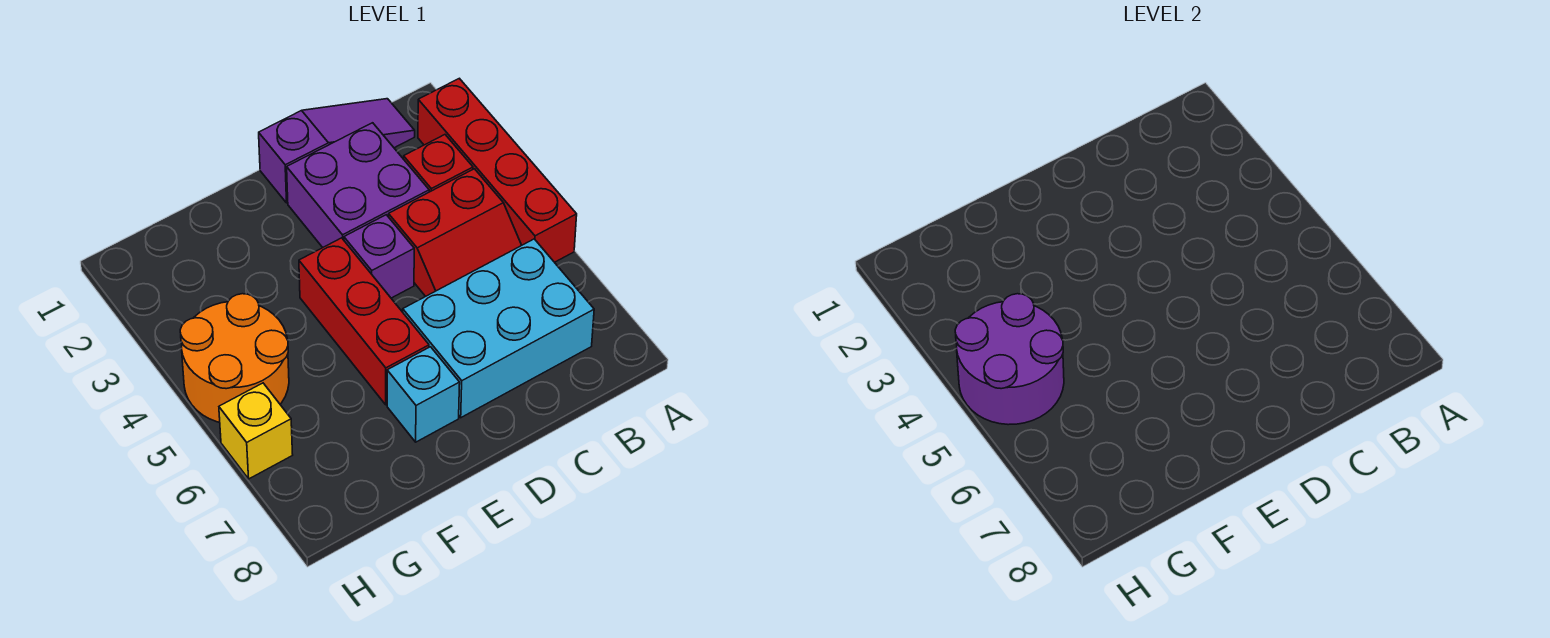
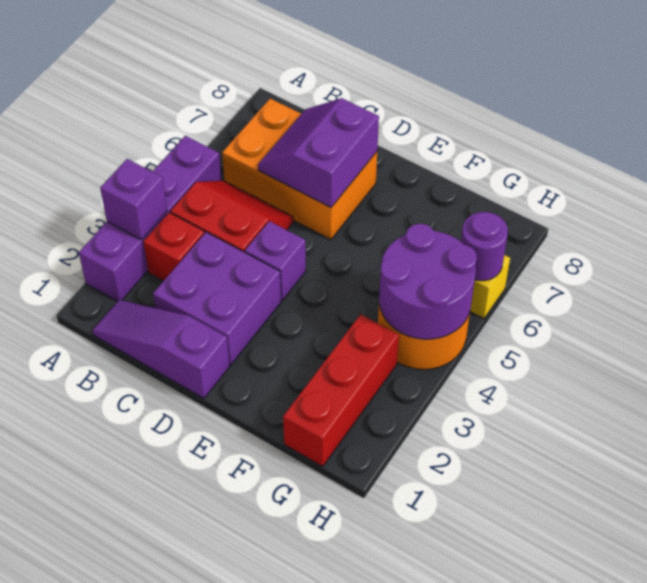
red 1x4 brick [418,78,577,262] -> purple 1x4 brick [79,136,222,301]
none -> purple 1x1 brick [100,159,167,240]
cyan 2x3 brick [403,239,594,418] -> orange 2x3 brick [222,99,377,240]
none -> purple 2x2 slope [258,98,379,207]
red 1x3 brick [299,238,429,405] -> red 1x3 brick moved to [283,314,399,466]
cyan 1x1 brick [387,347,460,442] -> none
none -> purple 1x1 round brick [461,212,508,281]

